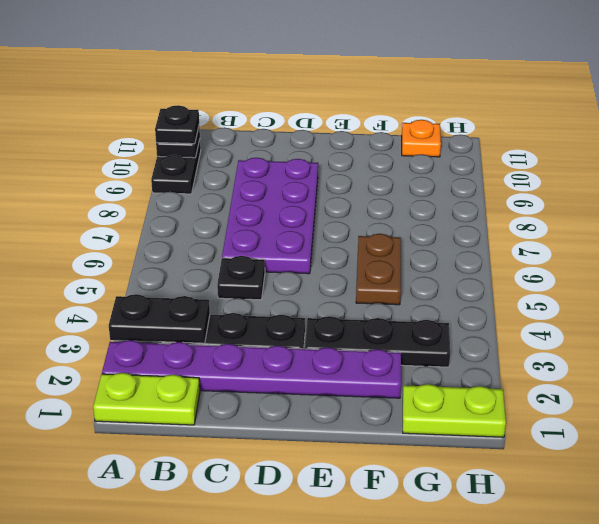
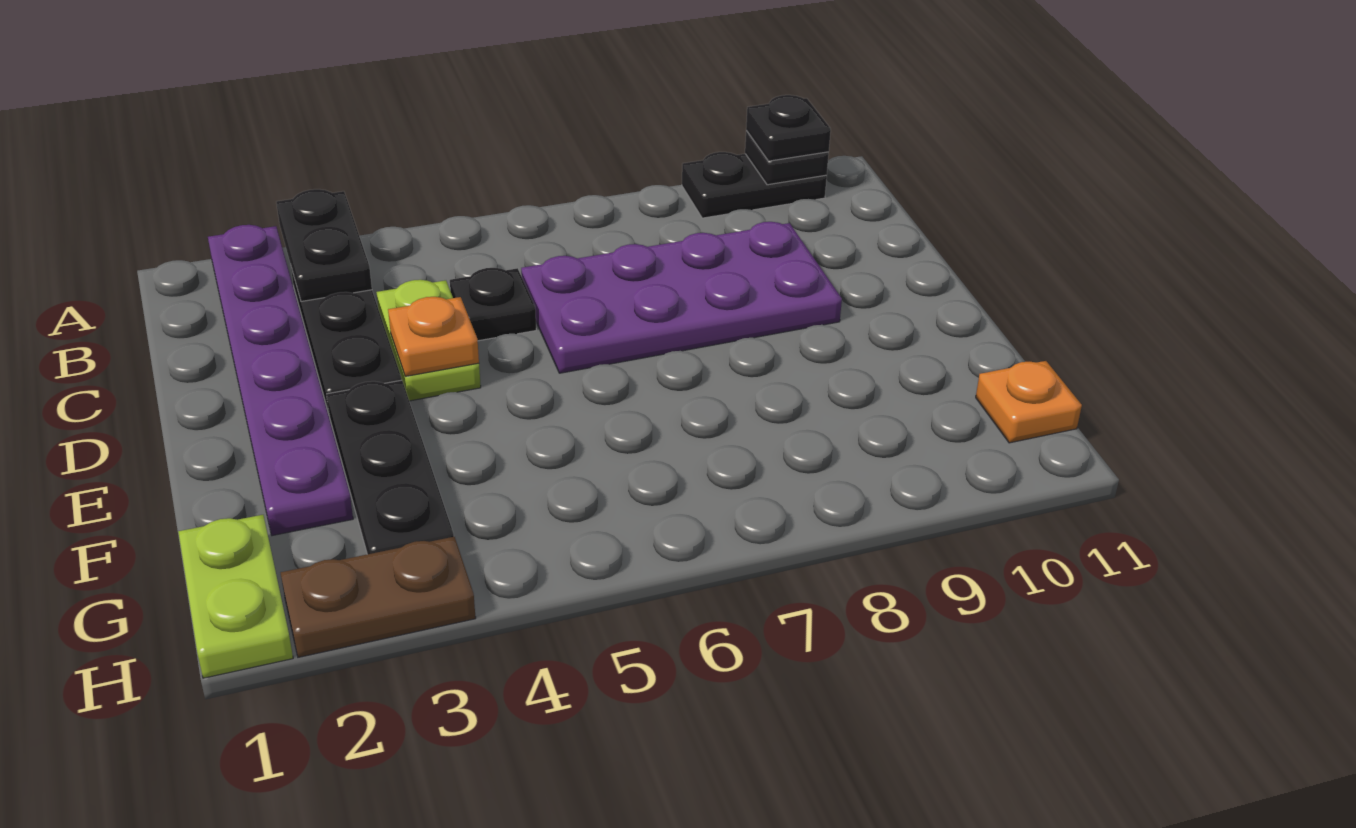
lime 1x2 plate [93,373,200,425] -> lime 1x2 plate moved to [377,280,481,401]
none -> orange 1x1 plate [388,297,479,376]
brown 1x2 plate [356,234,401,305] -> brown 1x2 plate moved to [281,537,476,657]

